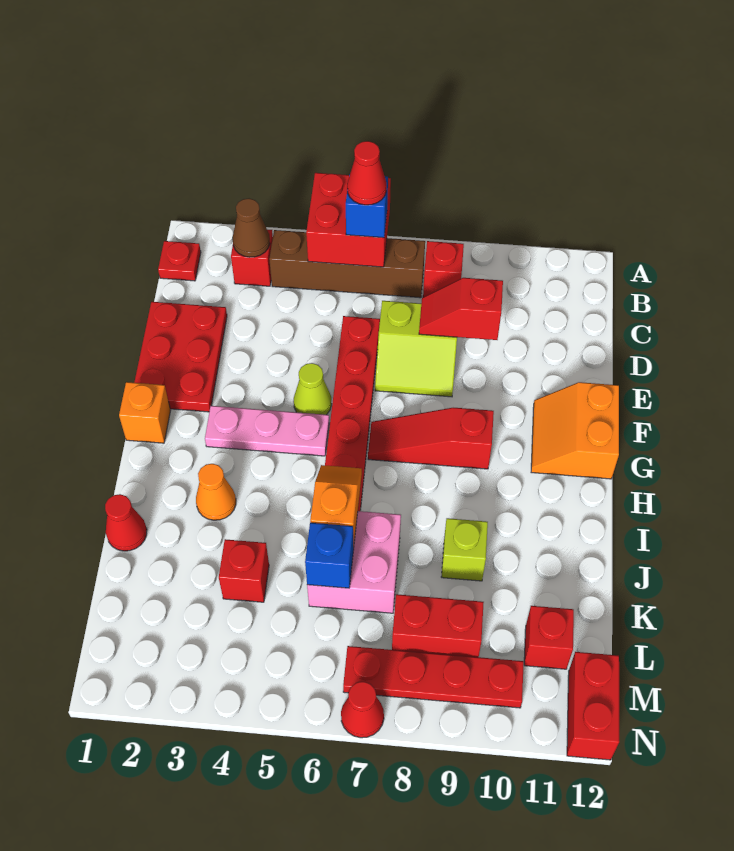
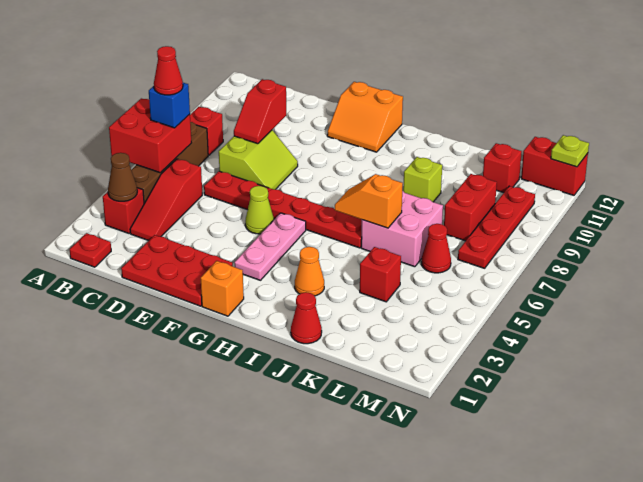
red 1x3 slope [368,408,494,469] -> red 1x3 slope moved to [130,159,202,241]
blue 1x1 brick [305,523,354,588] -> none
red 1x1 cone [341,682,384,738] -> red 1x1 cone moved to [422,224,451,273]
none -> lime 1x1 plate [551,135,589,167]

